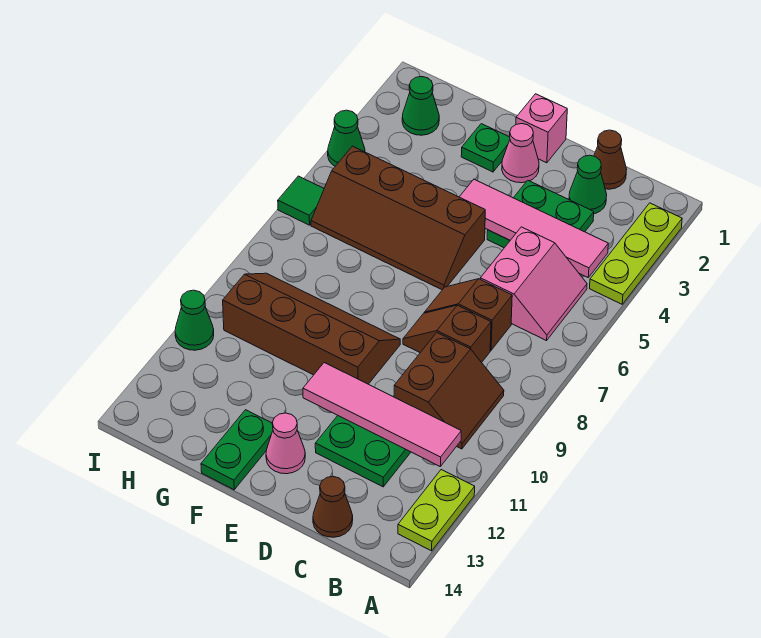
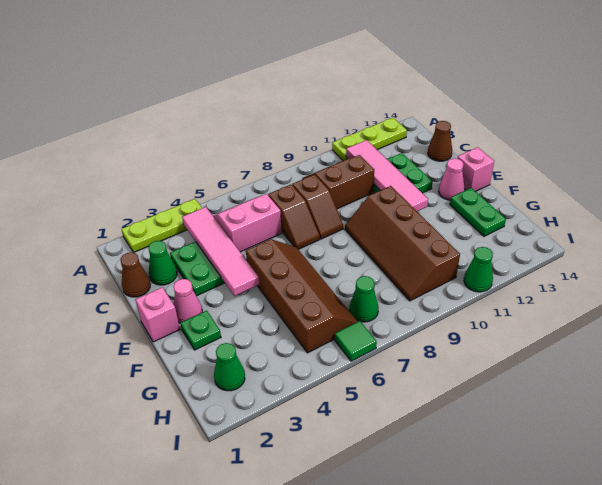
lime 1x2 plate [398,470,475,551] -> lime 1x3 plate [332,118,407,161]
none -> pink 1x1 brick [457,147,494,192]
green 1x2 plate [201,410,273,490] -> green 1x2 plate turned to [450,188,506,236]
green 1x1 cone [328,110,365,166] -> green 1x1 cone moved to [349,276,379,322]

